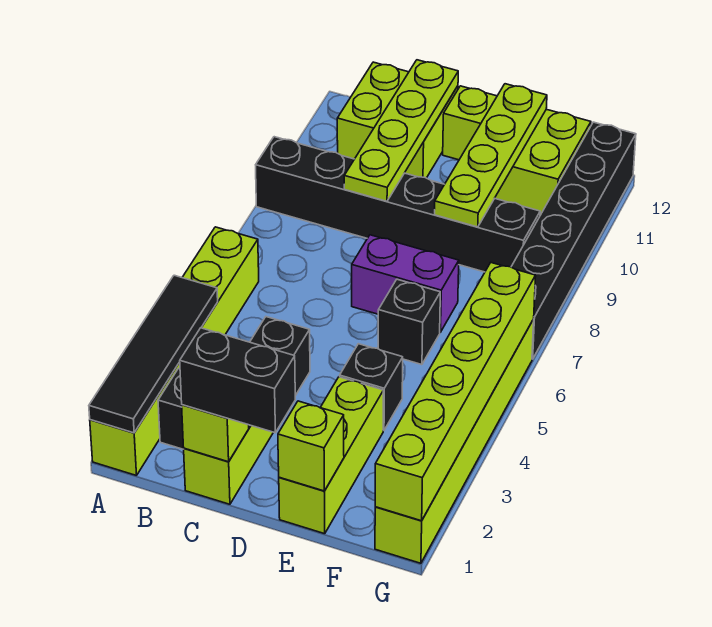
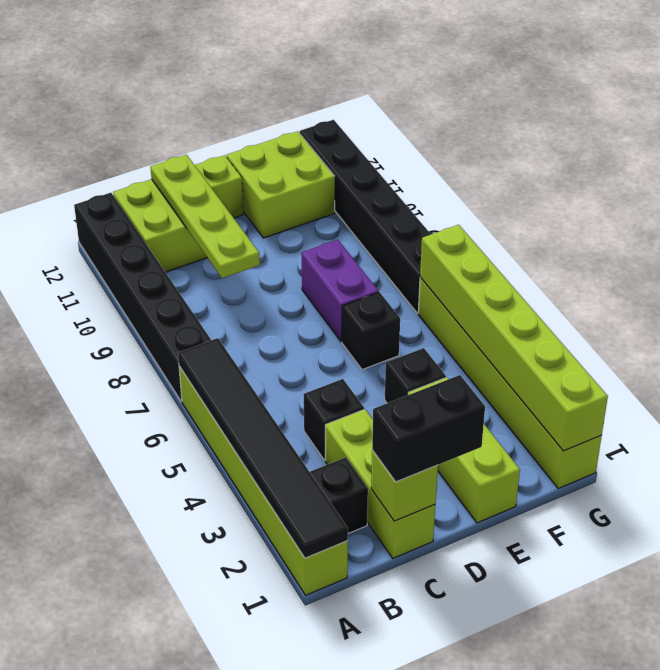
black 1x4 tile [89,275,218,433] -> black 1x6 tile [178,338,348,558]
black 1x6 brick [256,137,540,272] -> black 1x6 brick turned to [74,193,211,401]
purple 1x2 brick [352,235,459,332] -> purple 1x2 brick turned to [301,240,379,342]
lime 1x1 brick [278,401,344,491] -> none
lime 1x4 plate [434,84,547,227] -> none

